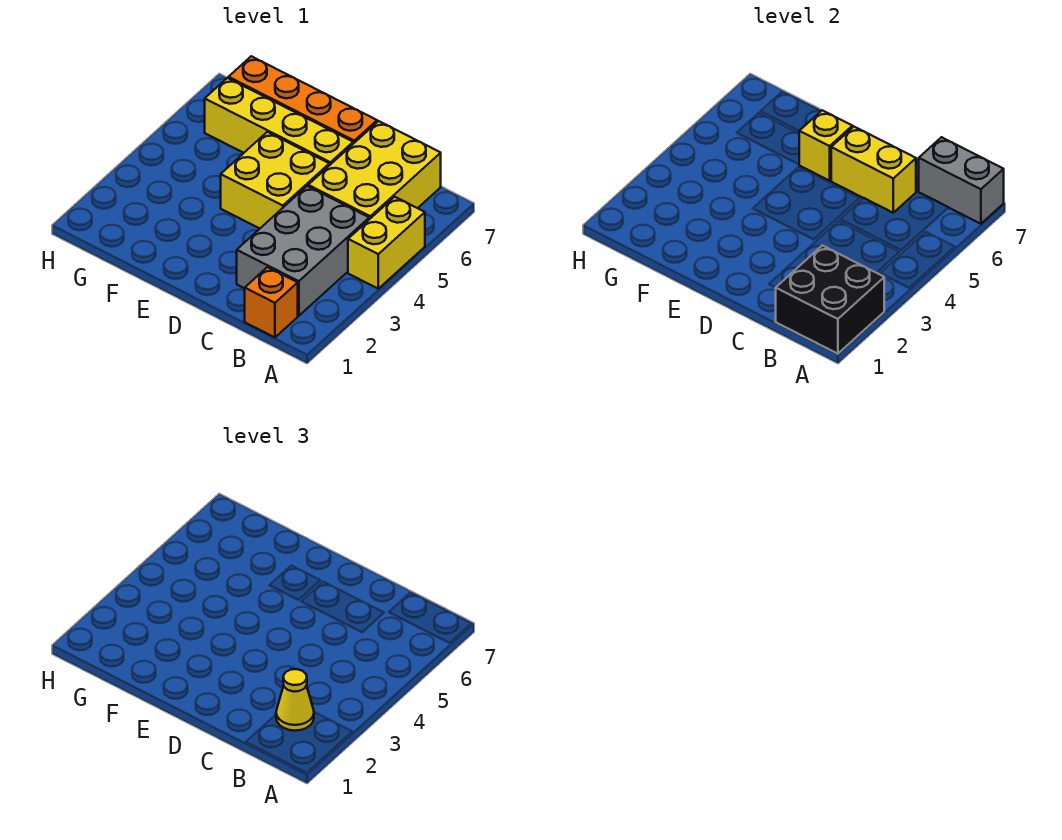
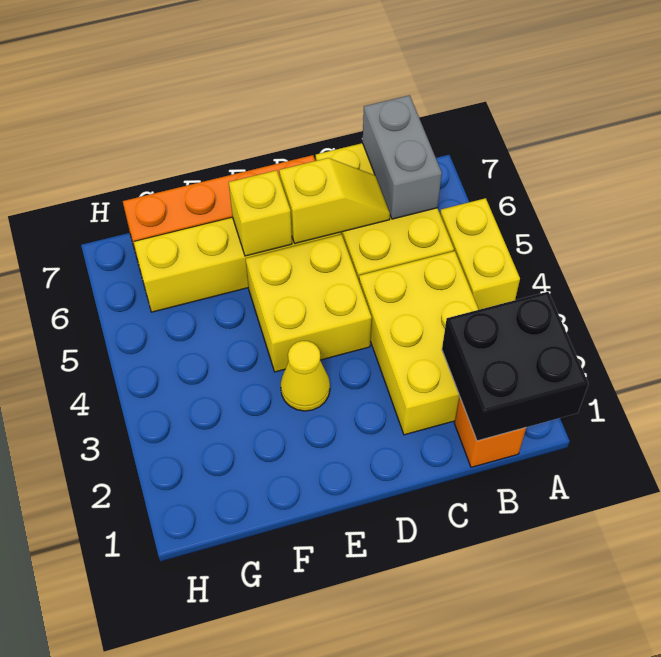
grey 1x2 brick [918,137,1004,224] -> grey 1x2 brick turned to [363,95,442,219]
grey 2x3 brick [237,186,369,316] -> yellow 2x3 brick [359,251,479,435]
yellow 1x1 cone [276,669,314,731] -> yellow 1x1 cone moved to [281,341,330,411]
yellow 1x2 brick [831,127,916,213] -> yellow 1x2 slope [279,158,390,244]

